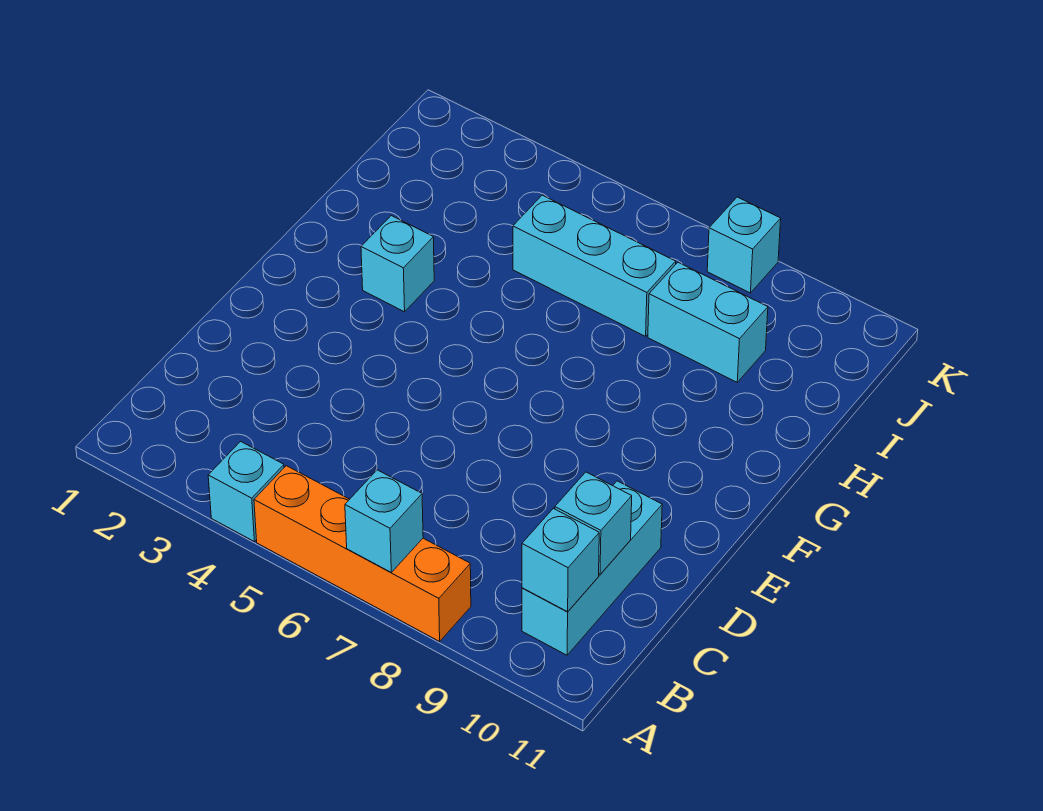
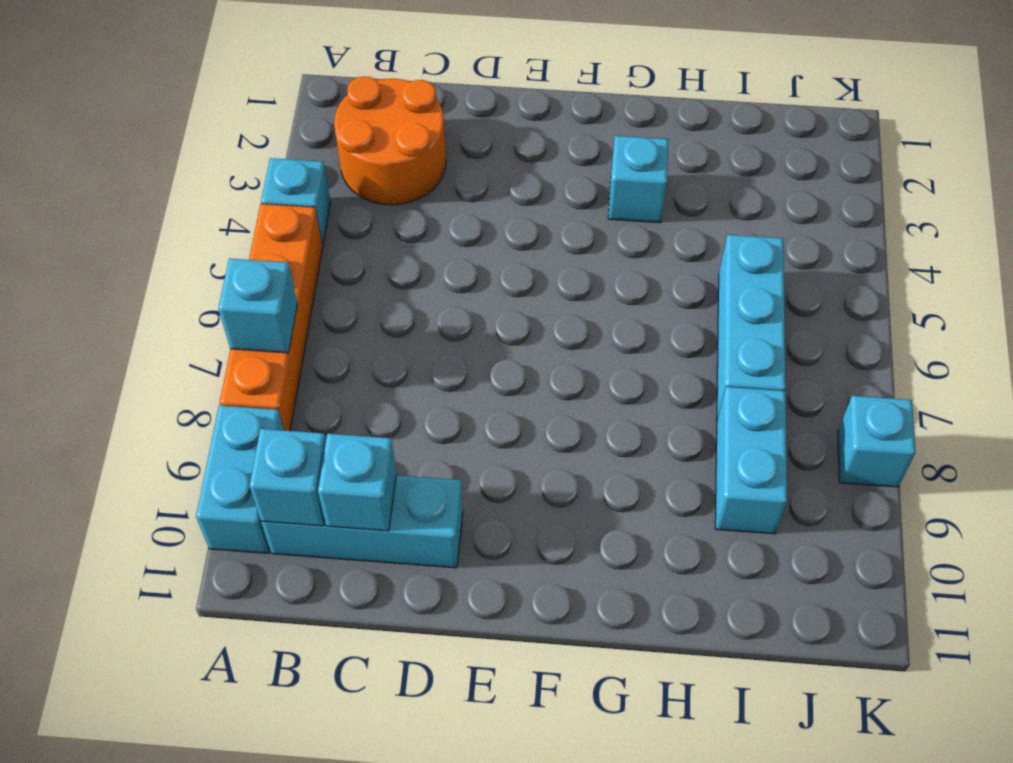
none -> cyan 1x2 brick [196,405,284,553]
none -> orange 2x2 round brick [334,76,446,205]

